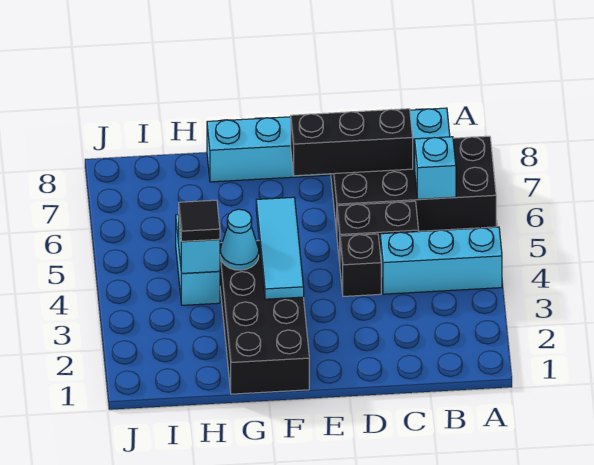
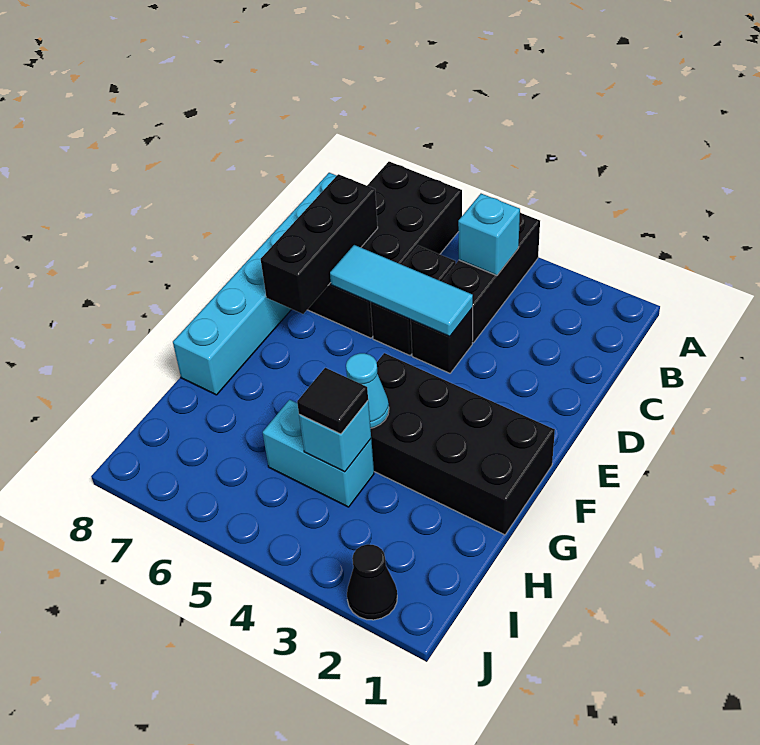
cyan 1x3 brick [380,227,502,294] -> black 1x3 brick [442,213,540,343]
cyan 1x1 brick [415,137,456,199] -> cyan 1x1 brick moved to [458,194,520,276]
cyan 1x3 tile [256,197,304,299] -> cyan 1x3 tile moved to [330,245,473,337]
none -> black 1x1 cone [347,544,397,620]

